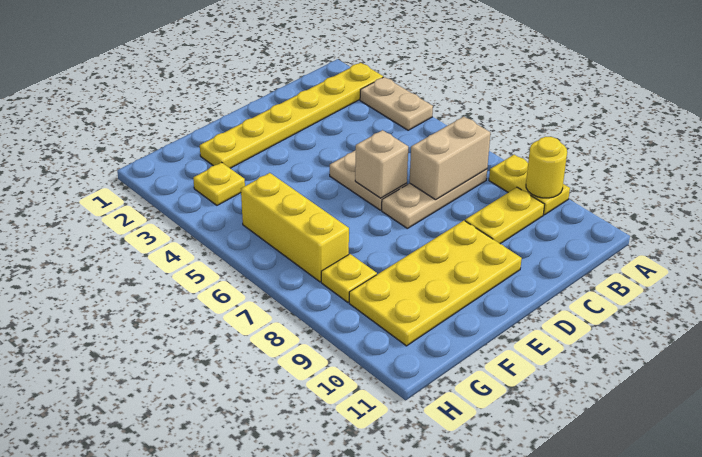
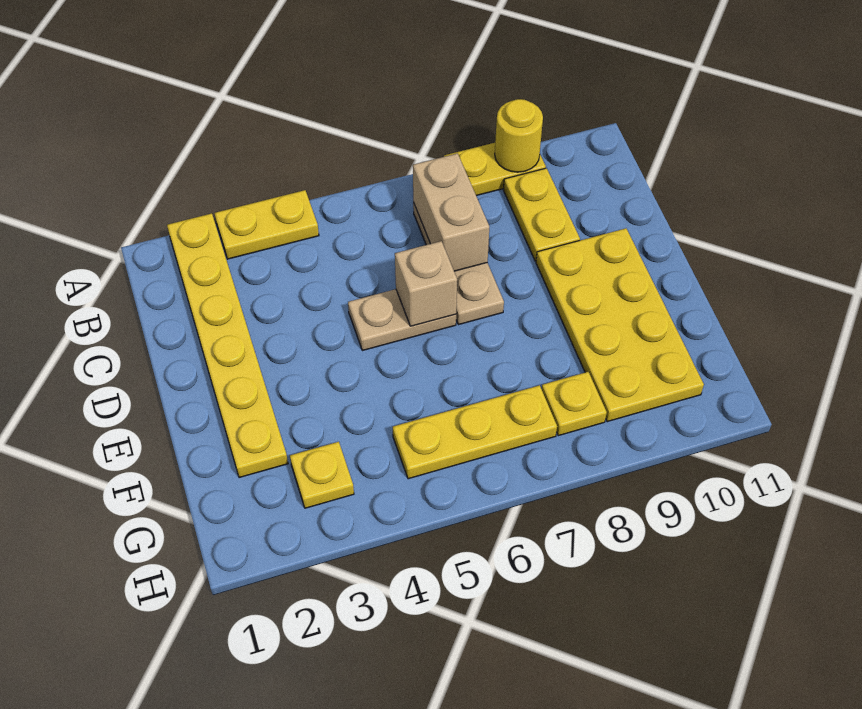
tan 1x2 plate [360,77,433,130] -> yellow 1x2 plate [214,190,319,259]
yellow 1x3 brick [241,173,349,282] -> yellow 1x3 plate [393,385,557,479]

